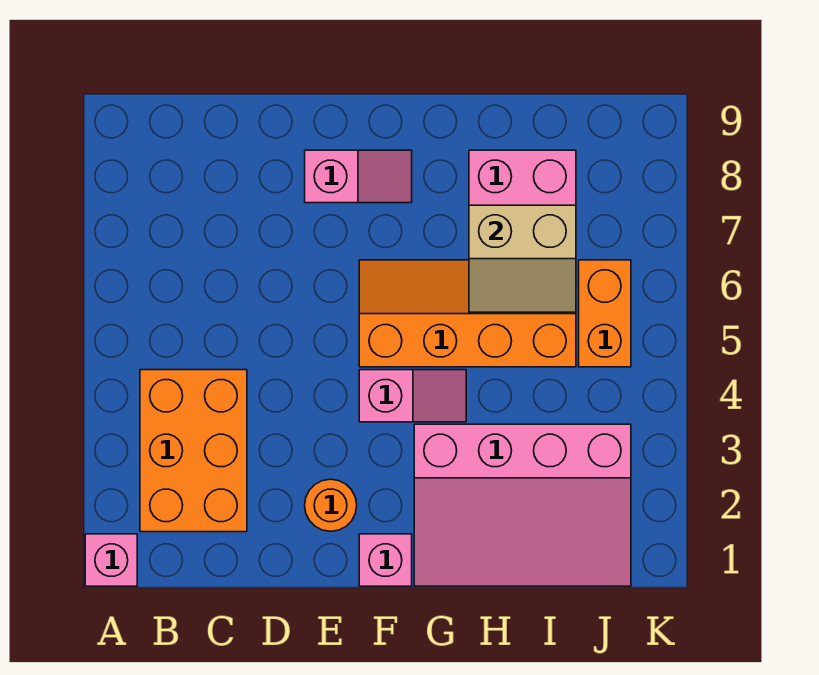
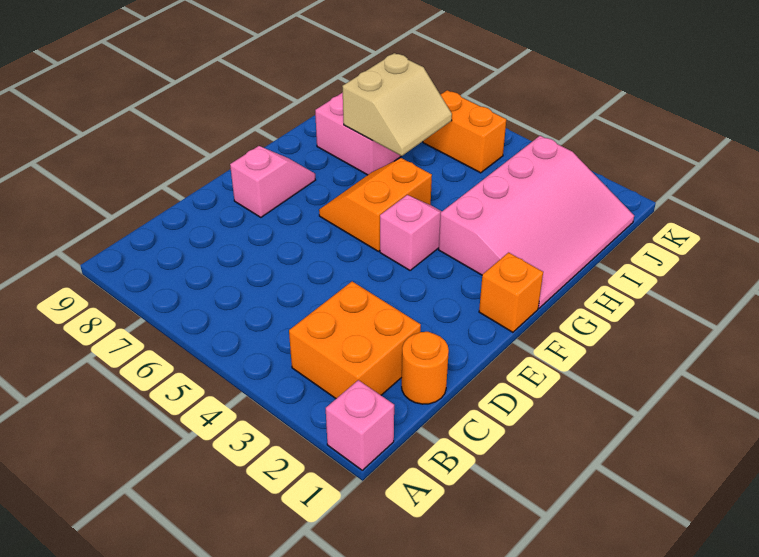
orange 2x3 brick [140,370,247,532] -> orange 2x2 brick [289,281,421,398]
orange 1x1 round brick [305,479,357,531] -> orange 1x1 round brick moved to [402,332,449,404]
pink 1x1 brick [359,534,412,586] -> orange 1x1 brick [479,253,543,332]
orange 2x4 slope [359,260,576,367] -> orange 2x2 slope [319,158,432,251]

